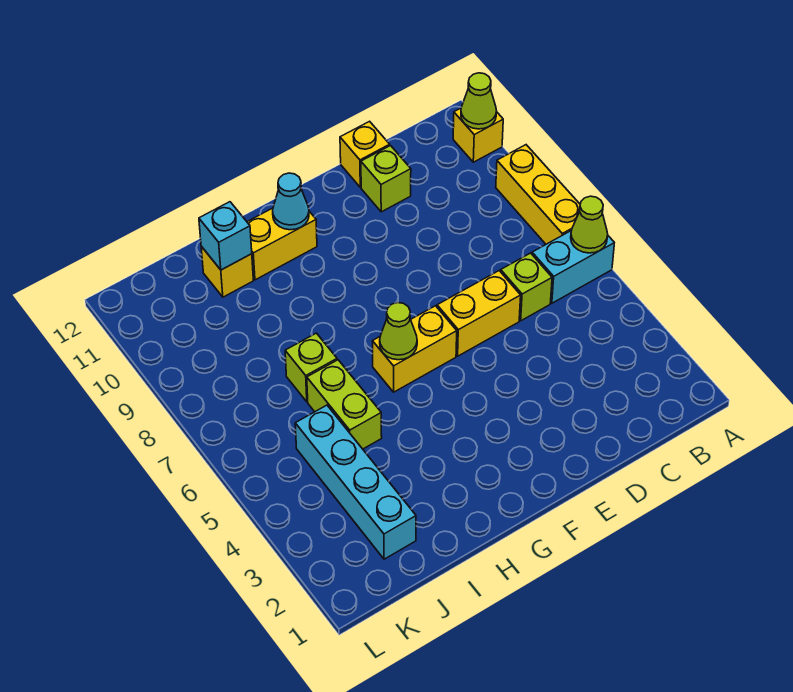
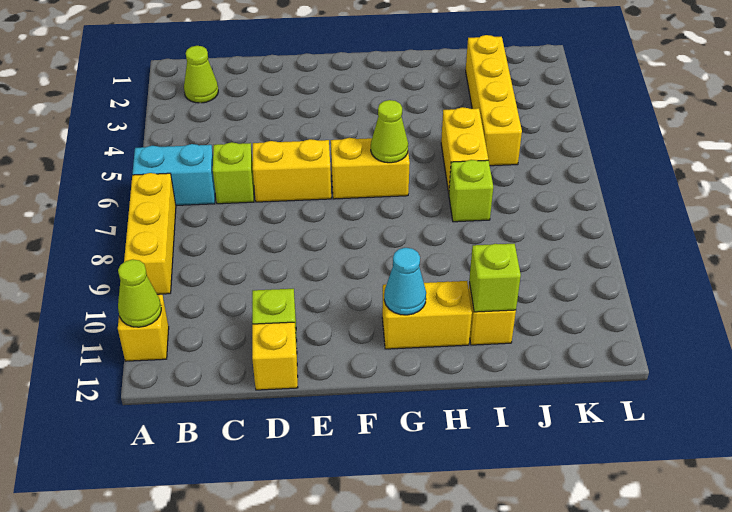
lime 1x1 cone [571,196,608,253] -> lime 1x1 cone moved to [184,46,218,103]
lime 1x2 brick [307,360,382,449] -> yellow 1x2 brick [441,107,488,193]
cyan 1x1 brick [199,202,252,270] -> lime 1x1 brick [469,244,521,312]
cyan 1x4 brick [295,405,416,559] -> yellow 1x4 brick [466,35,522,166]

